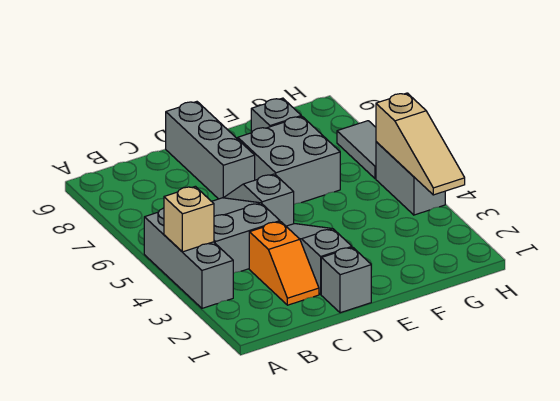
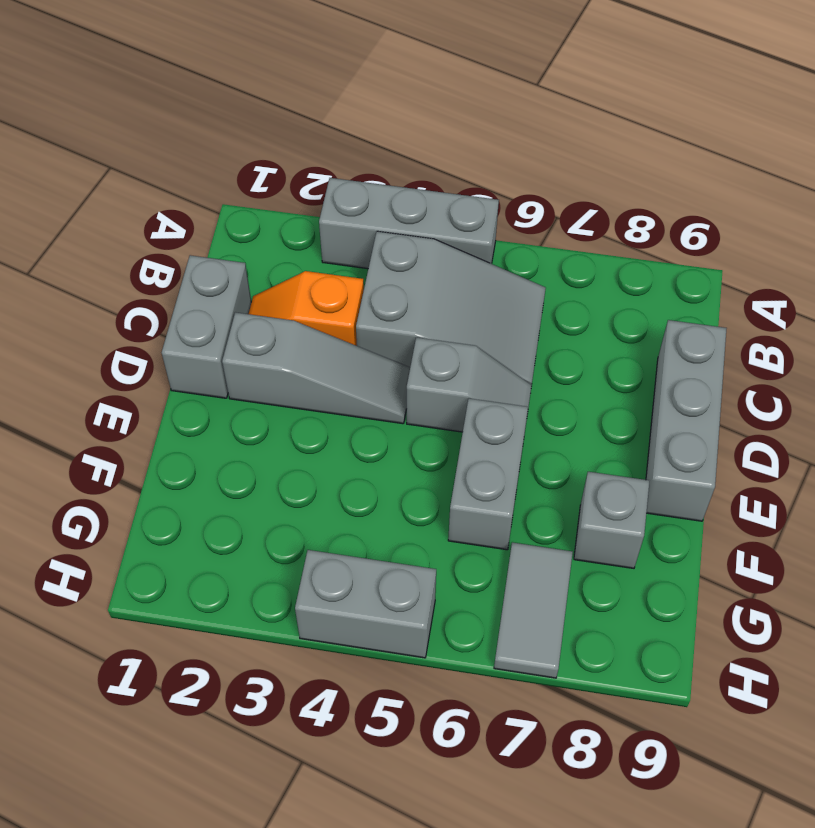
tan 1x1 brick [164,186,214,252] -> none
grey 1x1 brick [321,247,371,313] -> grey 1x2 brick [162,255,251,398]
grey 1x3 brick [166,102,255,199] -> grey 1x3 brick turned to [646,320,727,521]
grey 2x2 brick [238,117,340,204] -> grey 1x2 brick [448,398,528,550]
tan 1x3 slope [376,93,465,195] -> none
grey 1x2 tile [337,121,376,179] -> grey 1x2 tile turned to [494,543,573,678]

